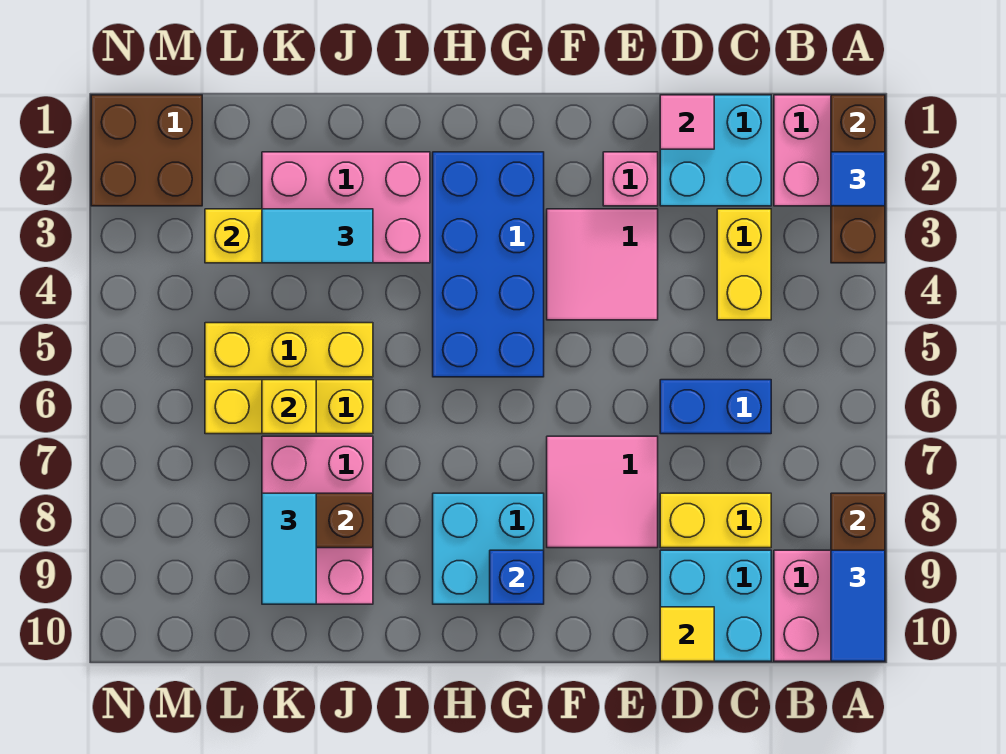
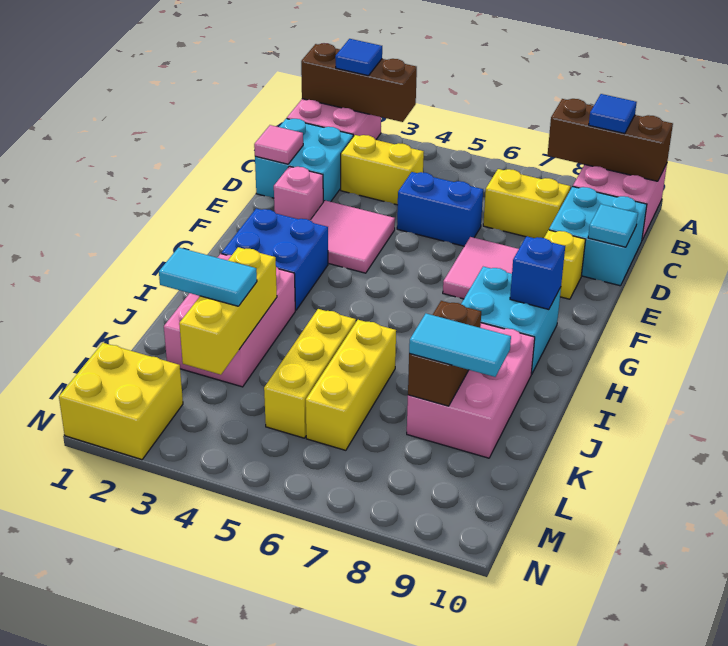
blue 1x2 tile [831,550,885,661] -> blue 1x1 tile [589,94,637,134]
blue 1x2 brick [660,380,771,434] -> blue 1x2 brick turned to [397,172,483,246]
yellow 1x2 brick [660,493,771,548] -> yellow 1x2 brick turned to [483,169,570,238]
yellow 1x1 tile [660,607,714,661] -> cyan 1x1 tile [588,204,638,247]
blue 2x4 brick [433,152,544,377] -> blue 2x2 brick [222,209,328,310]
cyan 1x2 tile [262,209,373,263] -> cyan 1x2 tile turned to [159,247,257,306]
pink 2x3 brick [262,436,373,604] -> pink 2x3 brick turned to [407,323,535,458]
yellow 1x1 brick [262,380,316,434] -> yellow 1x1 brick moved to [544,230,586,299]
brown 2x2 brick [91,95,202,206] -> yellow 2x2 brick [59,343,183,460]

